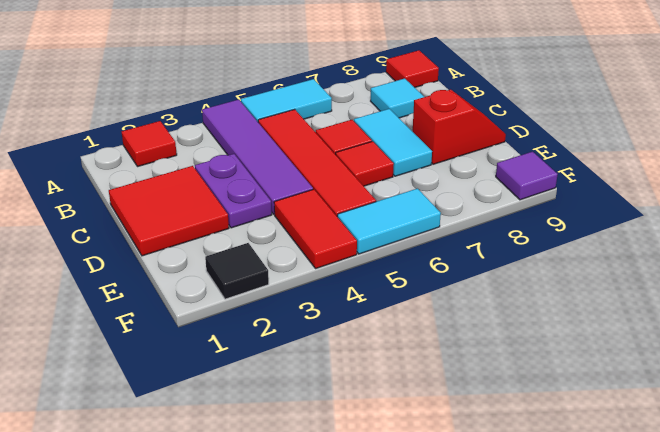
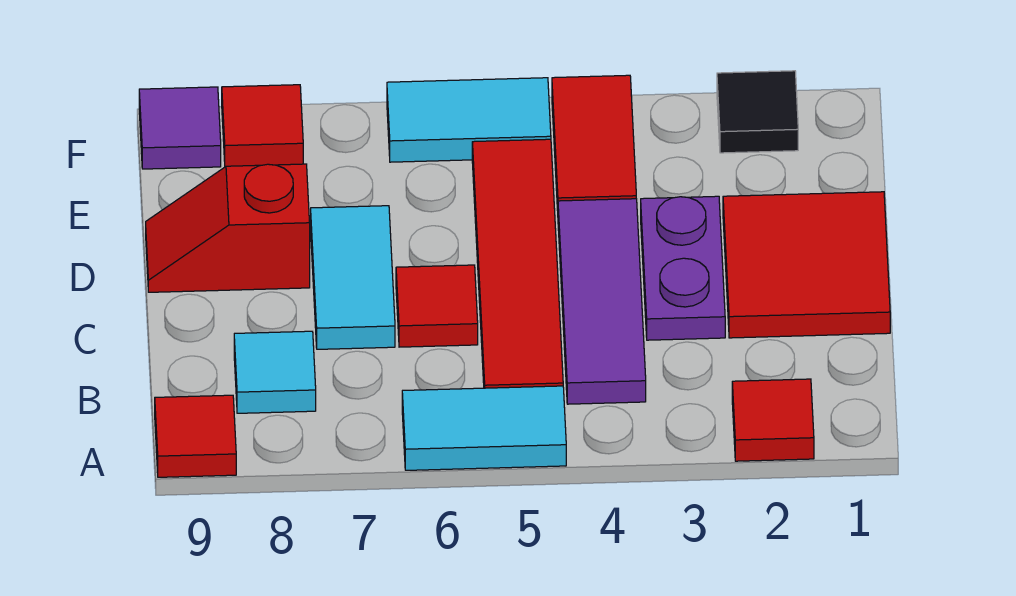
purple 1x4 tile [202,100,313,214] -> purple 1x3 tile [558,199,646,404]
red 1x1 tile [336,141,394,186] -> red 1x1 tile moved to [222,85,303,167]

